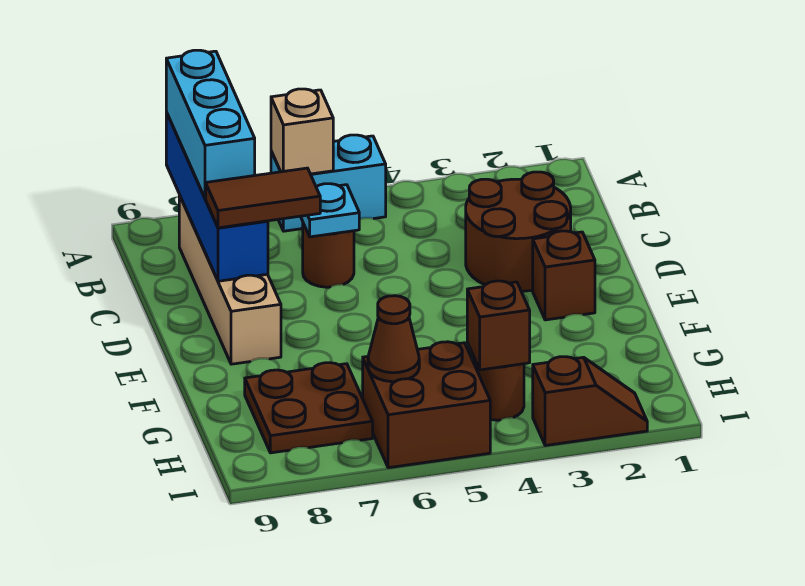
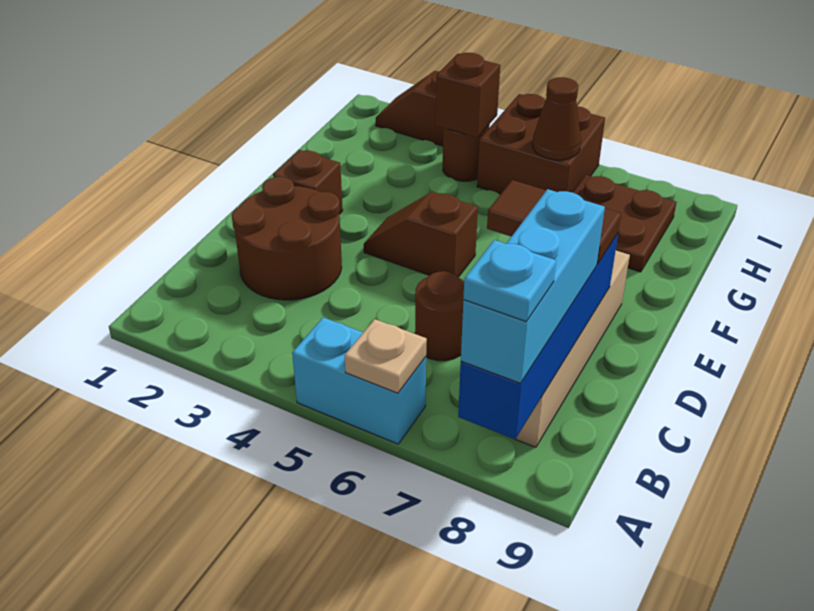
tan 1x1 brick [271,89,333,174] -> tan 1x1 plate [344,319,427,393]
cyan 1x1 plate [301,184,359,237] -> cyan 1x1 plate moved to [463,240,556,322]
none -> brown 1x2 slope [364,192,478,277]

